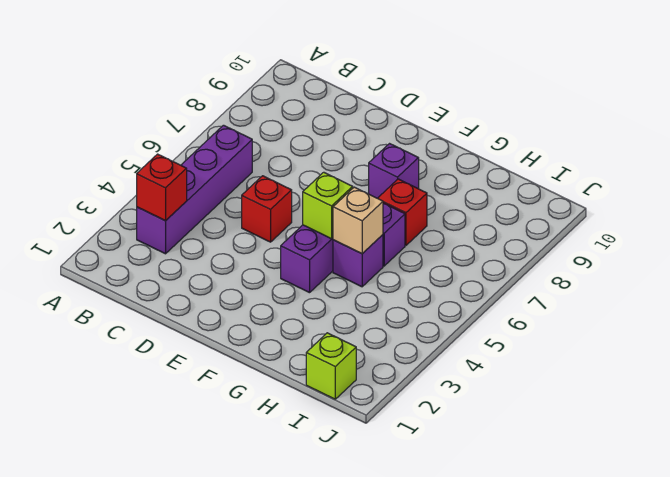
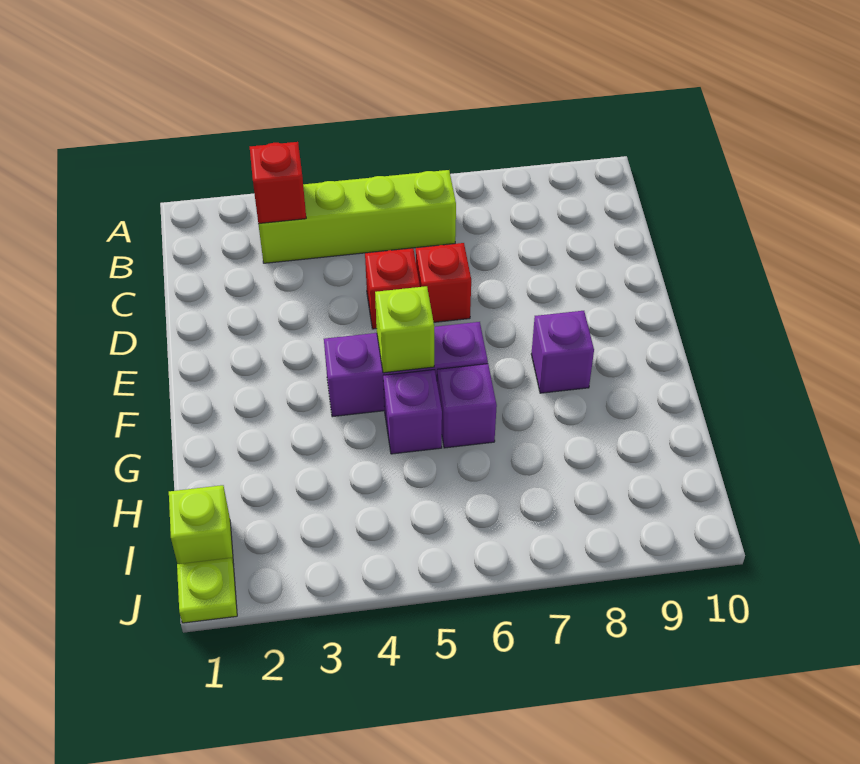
purple 1x4 brick [137,125,252,254] -> lime 1x4 brick [258,170,456,263]
tan 1x1 brick [333,187,383,254] -> none
red 1x1 brick [378,179,427,245] -> red 1x1 brick moved to [416,243,471,322]
none -> lime 1x1 plate [177,558,237,623]

